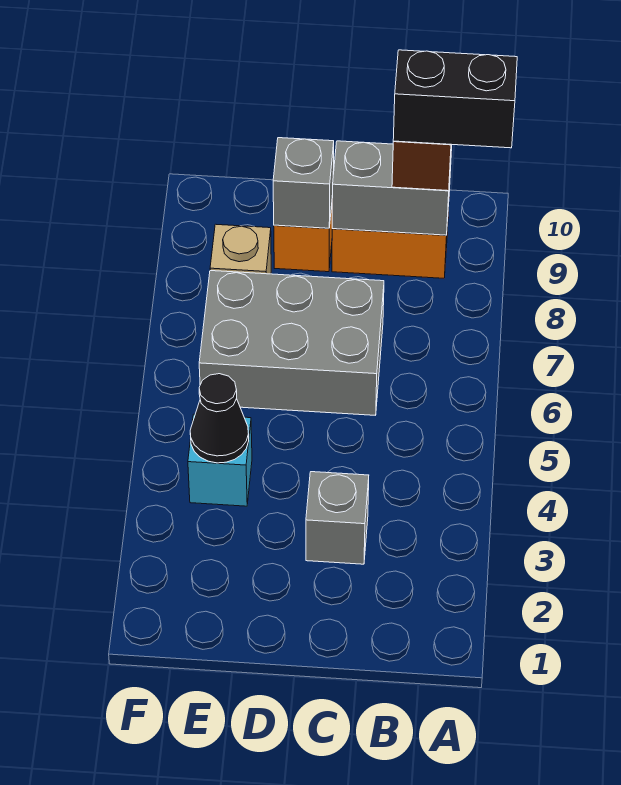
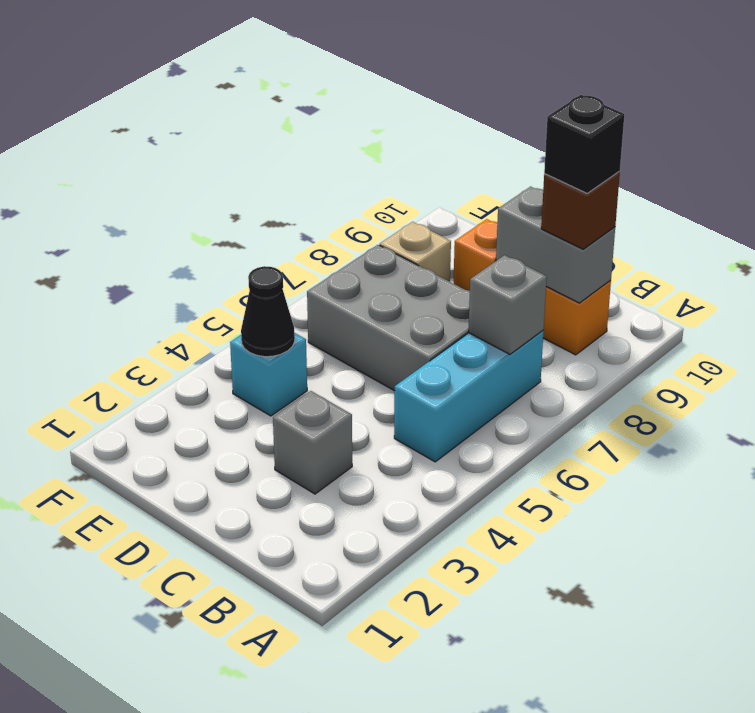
black 1x2 brick [393,50,517,148] -> black 1x1 brick [544,95,624,193]
none -> cyan 1x3 brick [394,331,544,462]
grey 1x1 brick [273,138,334,228] -> grey 1x1 brick moved to [469,255,547,354]

